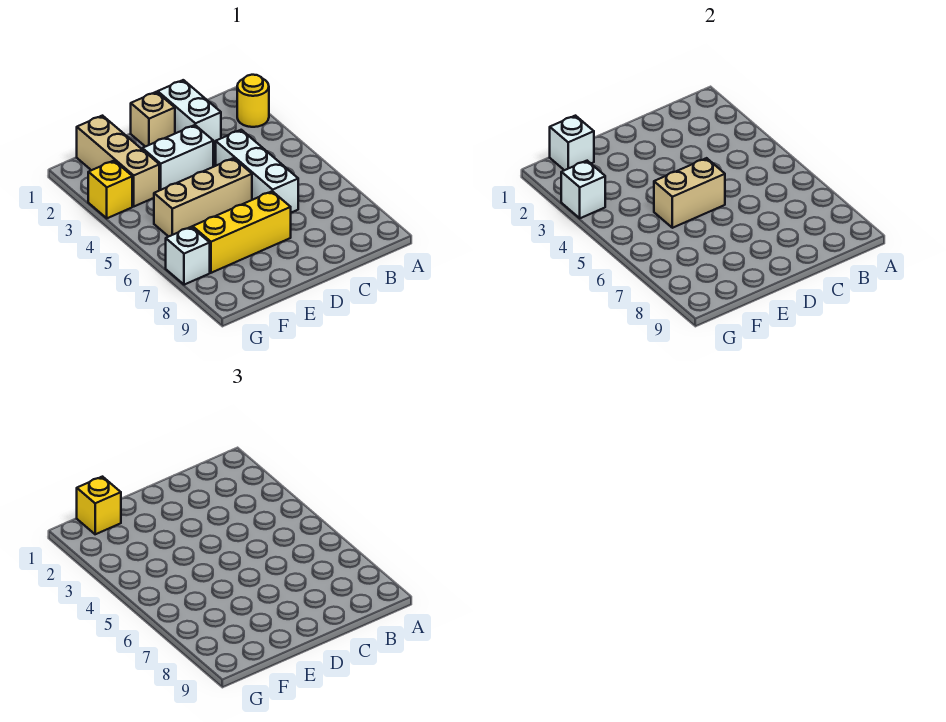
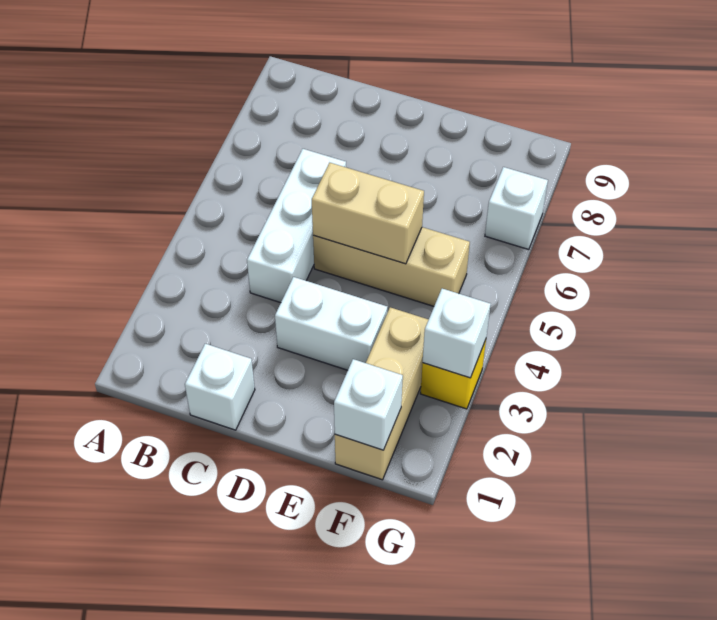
yellow 1x1 round brick [237,75,269,127] -> none
white 1x2 brick [158,80,221,147] -> white 1x1 brick [185,344,255,430]
tan 1x1 brick [131,92,175,147] -> none
yellow 1x3 brick [193,191,291,273] -> none
yellow 1x1 brick [77,477,121,534] -> none

